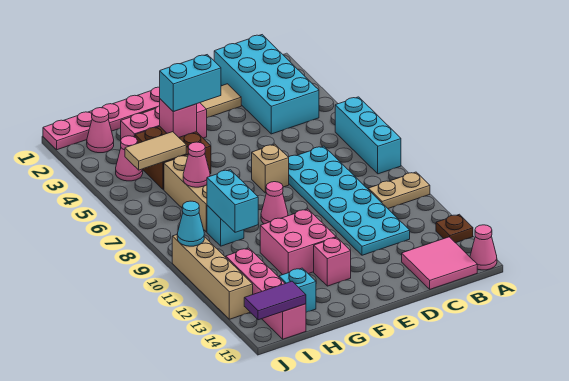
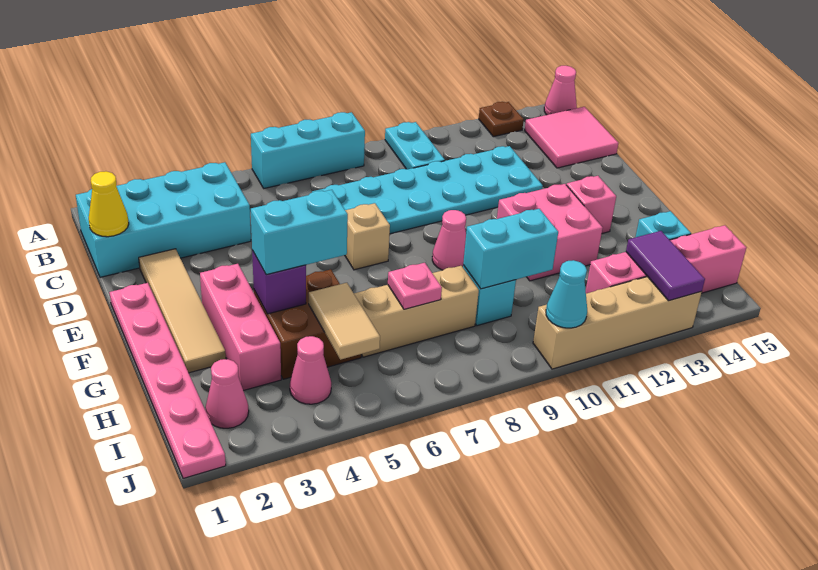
tan 1x2 plate [368,172,430,208] -> cyan 1x2 plate [385,122,445,169]
none -> yellow 1x1 cone [89,171,129,237]
cyan 1x2 brick [160,55,221,112] -> cyan 1x2 brick turned to [251,190,348,275]
pink 1x1 brick [160,99,197,137] -> purple 1x1 brick [252,251,306,314]
pink 1x1 cone [183,142,210,187] -> pink 1x1 plate [388,263,442,309]
purple 1x2 tile [244,281,306,320] -> purple 1x2 tile moved to [626,231,705,301]

